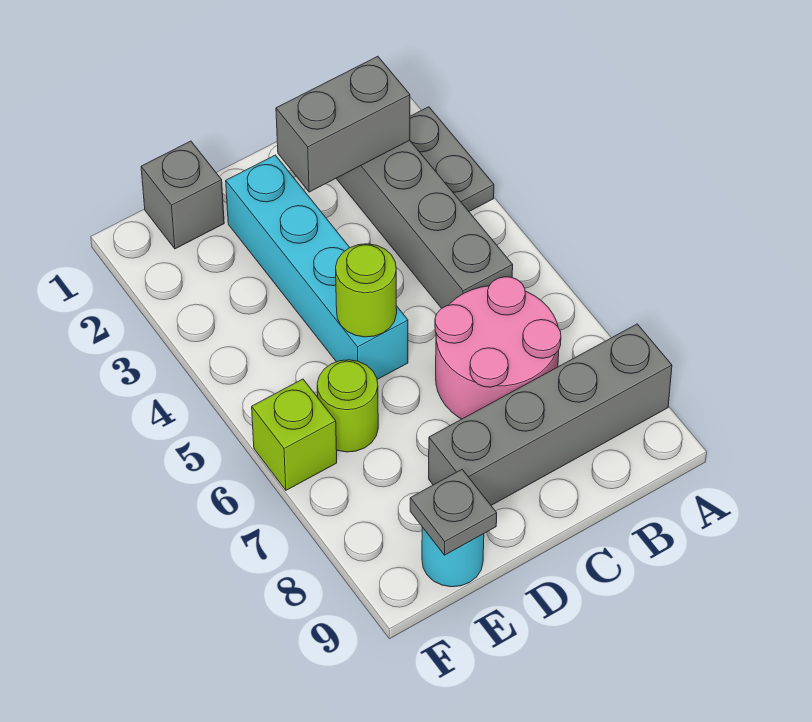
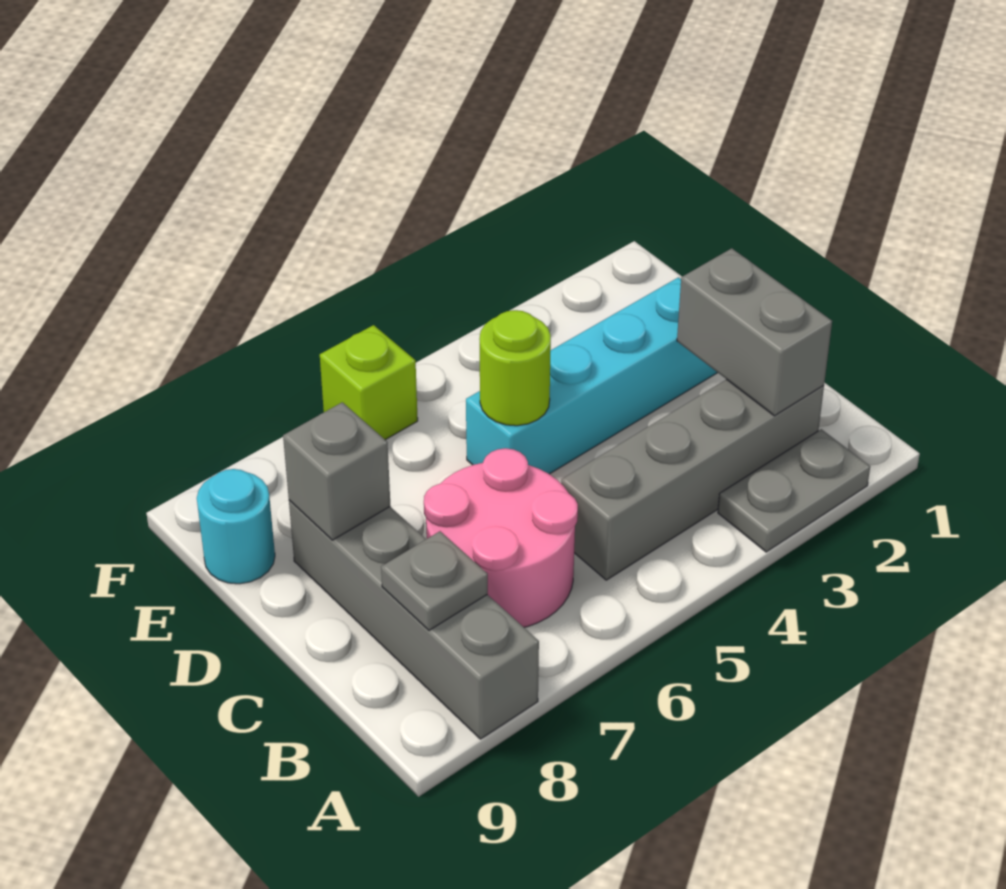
grey 1x1 brick [141,141,224,249] -> grey 1x1 brick moved to [283,402,390,540]
lime 1x1 round brick [317,360,378,452] -> none
grey 1x1 plate [410,470,497,555] -> grey 1x1 plate moved to [381,531,488,630]

